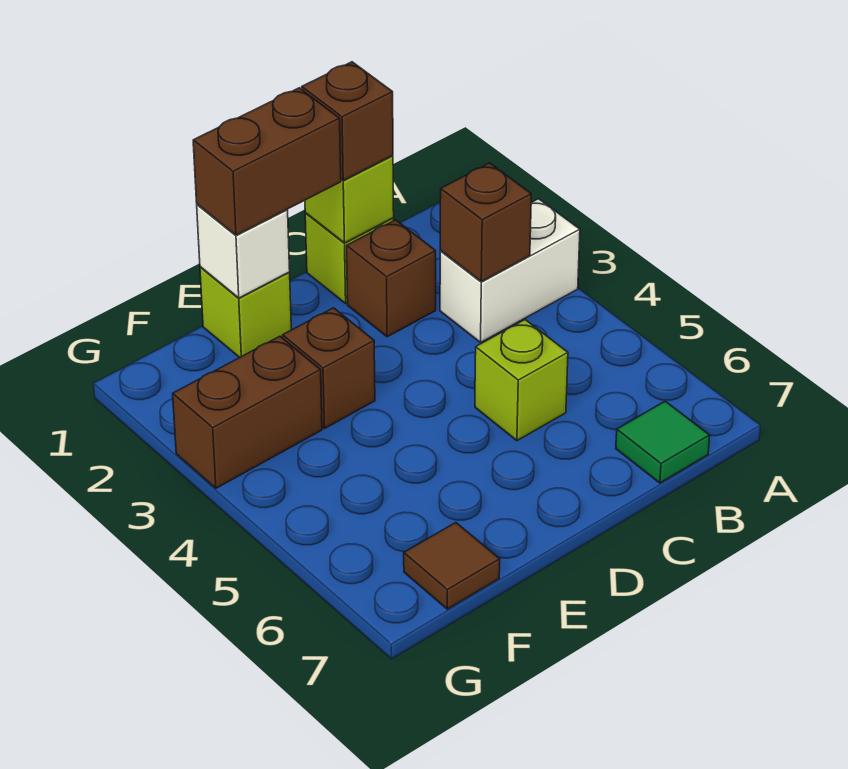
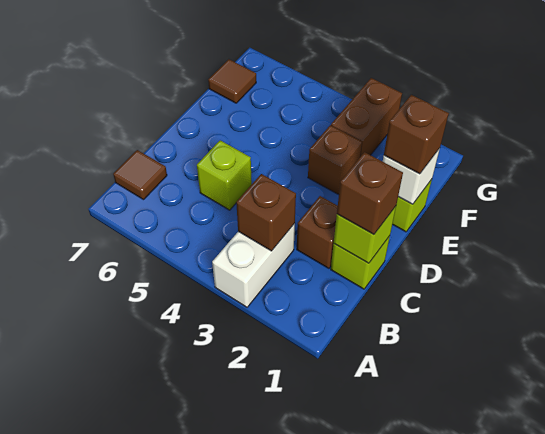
green 1x1 tile [616,401,710,483] -> brown 1x1 tile [113,150,167,200]
brown 1x2 brick [193,88,341,235] -> brown 1x1 brick [384,95,449,174]

